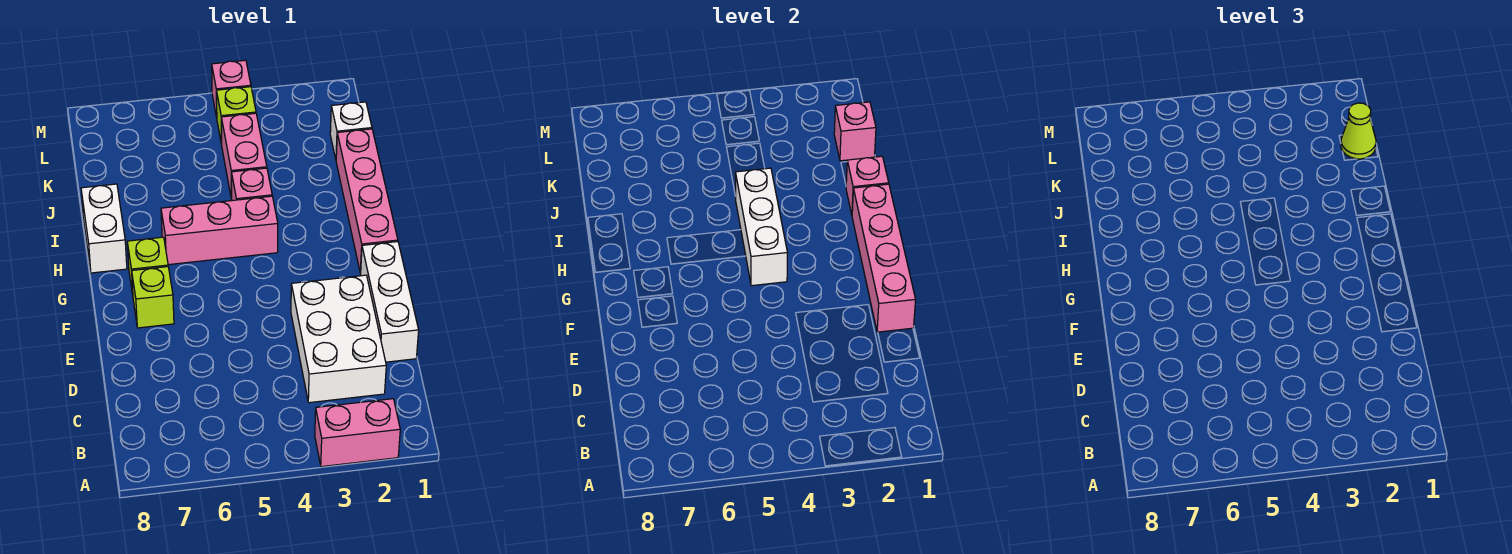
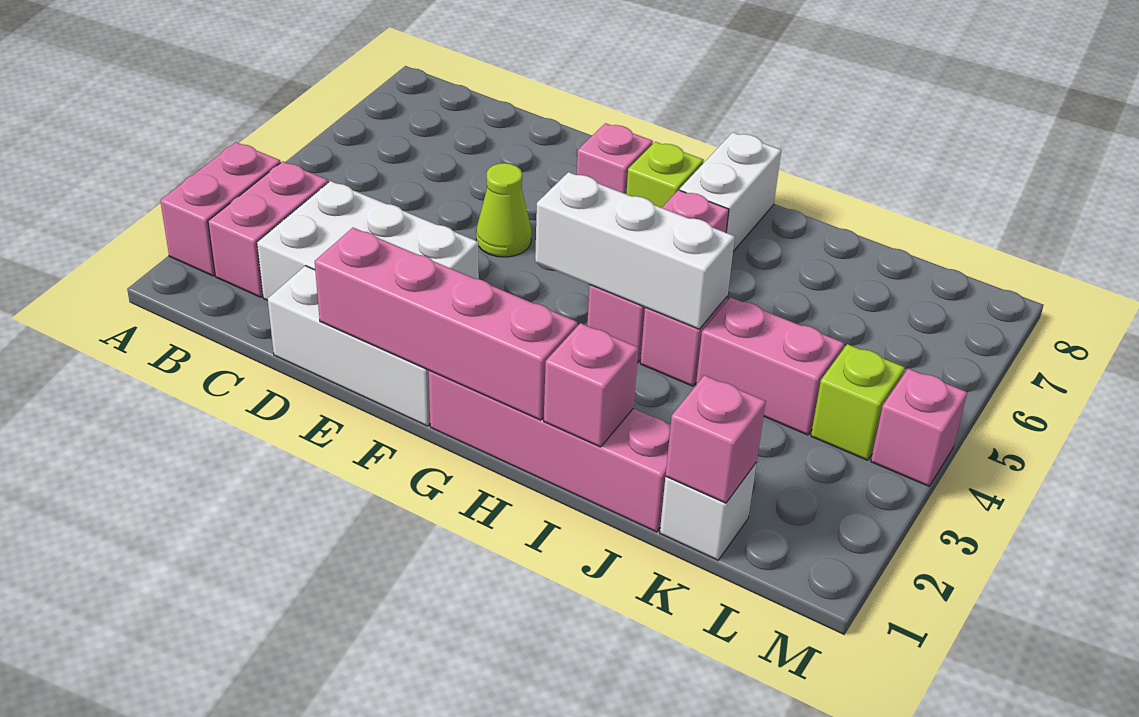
none -> pink 1x2 brick [208,161,328,297]
lime 1x1 brick [132,267,174,328] -> pink 1x1 brick [577,123,653,194]
white 1x2 brick [81,184,127,273] -> white 1x2 brick turned to [680,132,781,251]
lime 1x1 cone [1341,103,1376,159] -> lime 1x1 cone moved to [476,163,532,257]

